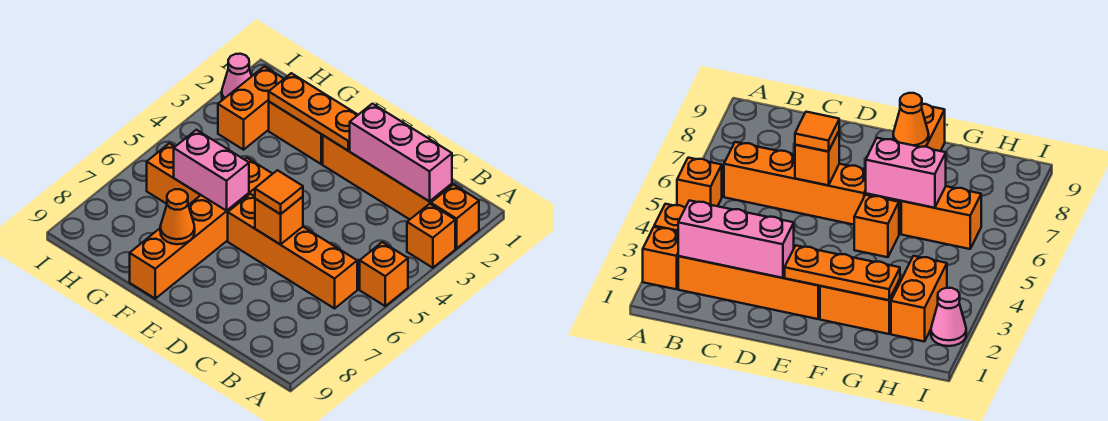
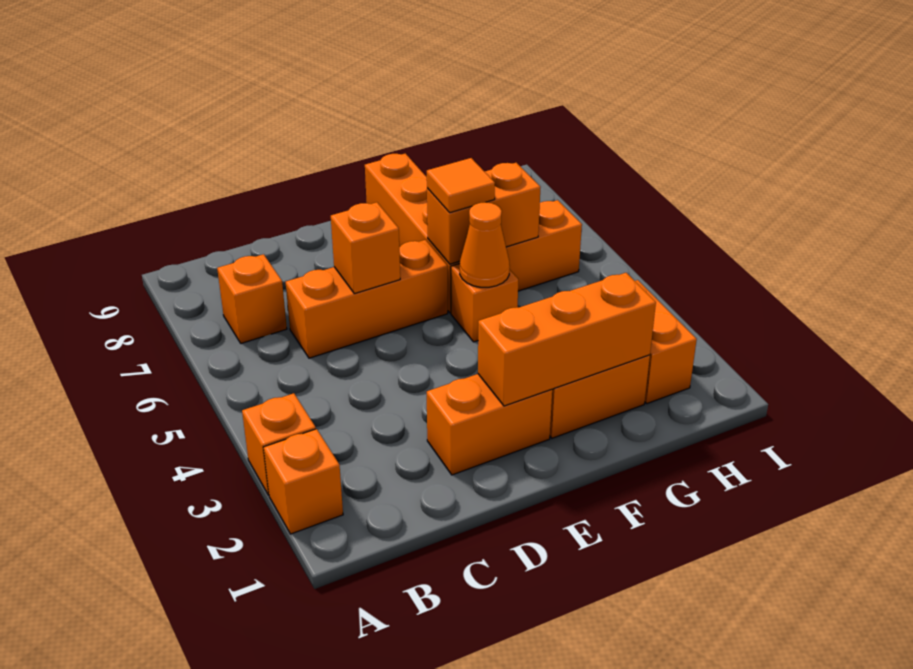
orange 1x1 brick [360,242,408,306] -> orange 1x1 brick moved to [217,254,287,343]
orange 1x4 brick [323,136,452,219] -> orange 1x2 brick [427,374,552,475]
pink 1x3 brick [350,104,452,202] -> none
orange 1x4 brick [228,194,357,308] -> orange 1x3 brick [286,240,448,358]
orange 1x1 tile [255,170,303,214] -> orange 1x1 tile moved to [427,158,495,213]
orange 1x3 plate [269,73,358,151] -> orange 1x3 brick [478,273,656,406]
pink 1x2 brick [174,130,249,211] -> orange 1x2 brick [427,163,540,264]
orange 1x1 cone [160,189,195,244] -> orange 1x1 cone moved to [460,202,510,287]
pink 1x1 cone [222,54,252,100] -> none

